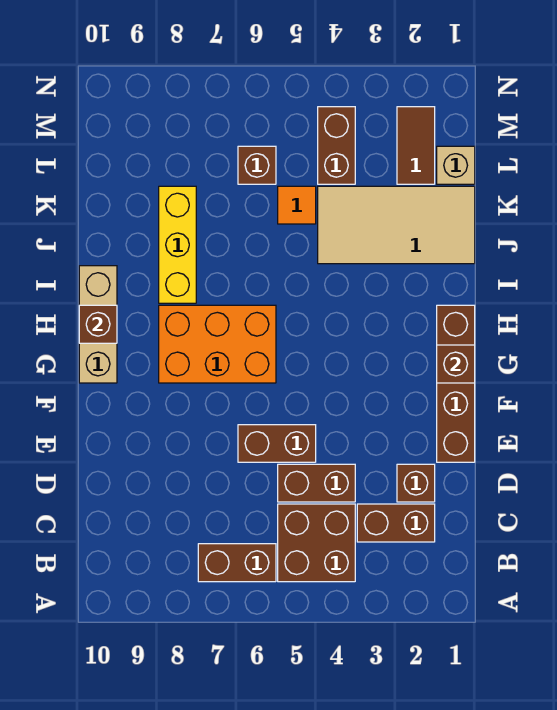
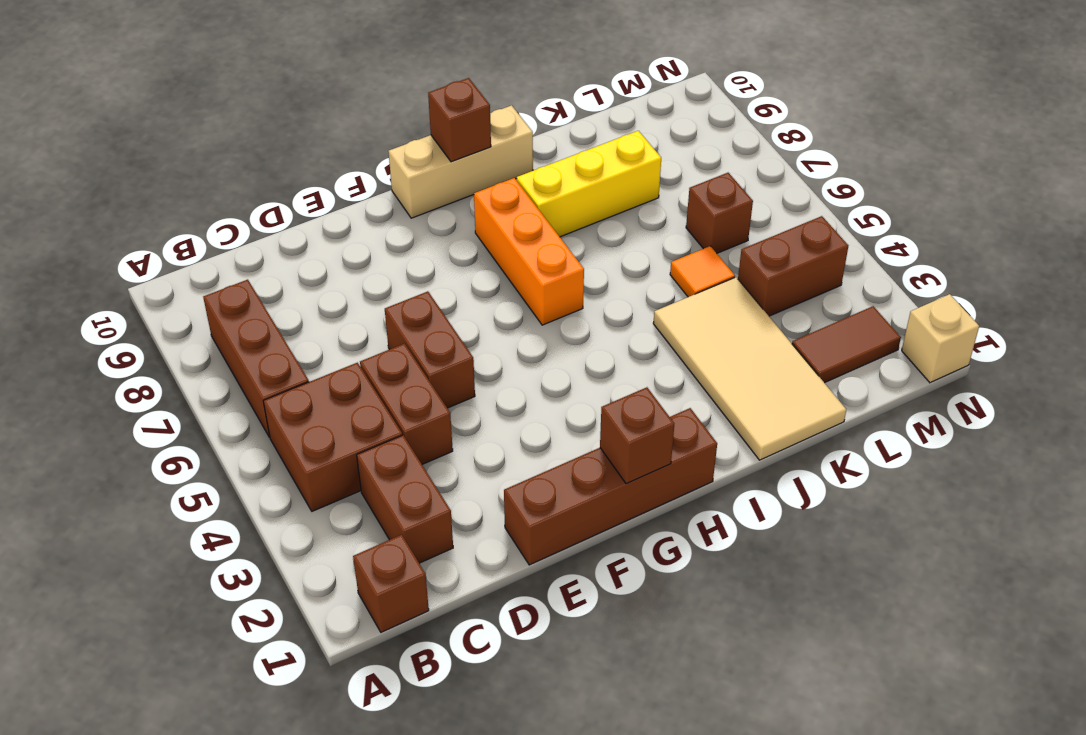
brown 1x2 brick [198,544,276,582] -> brown 1x3 brick [203,280,309,437]
brown 1x1 brick [397,464,435,502] -> brown 1x1 brick moved to [353,535,429,632]
orange 2x3 brick [159,305,276,383] -> orange 1x3 brick [474,178,584,325]
tan 1x1 brick [437,146,475,184] -> tan 1x1 brick moved to [902,294,979,383]

